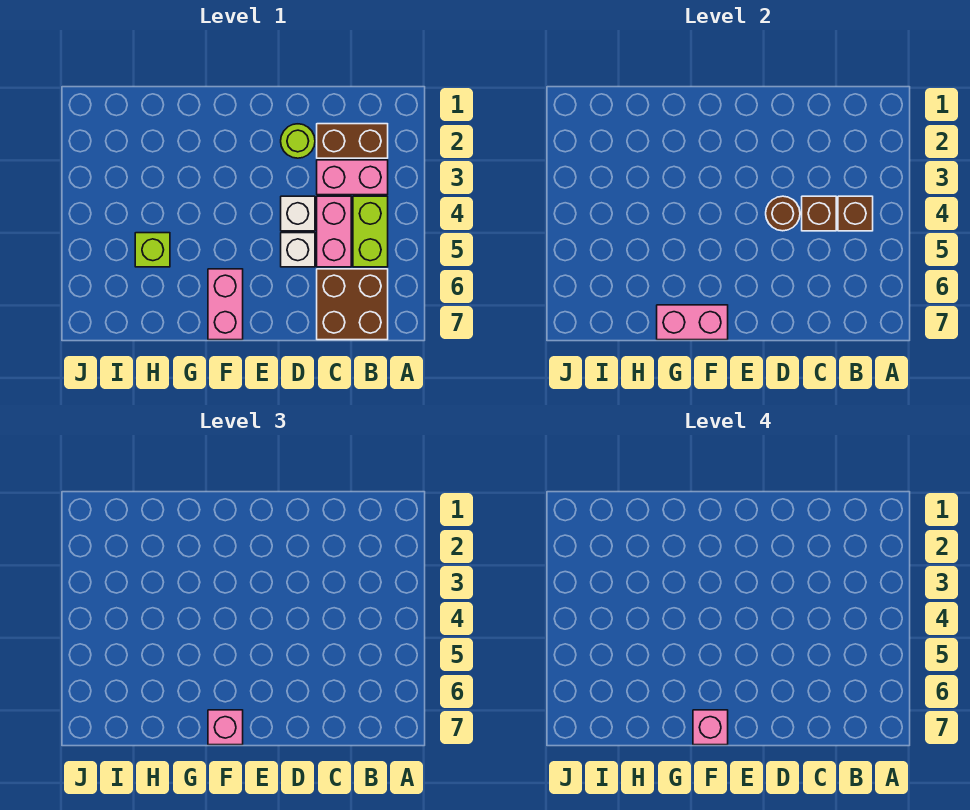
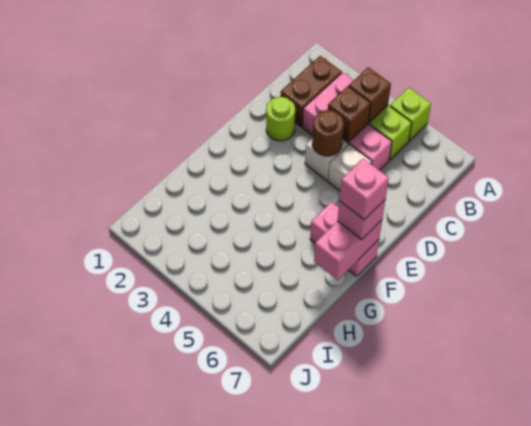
brown 2x2 brick [317,269,388,340] -> none
lime 1x1 brick [135,233,170,267] -> lime 1x1 brick moved to [390,88,431,141]

